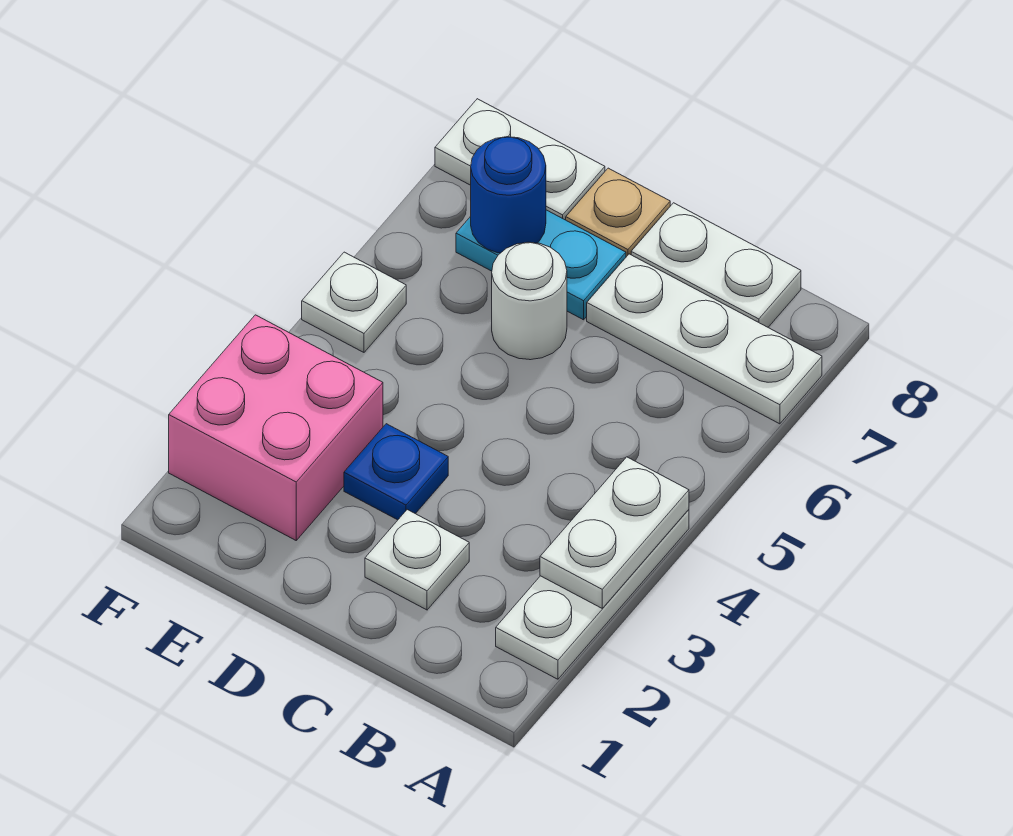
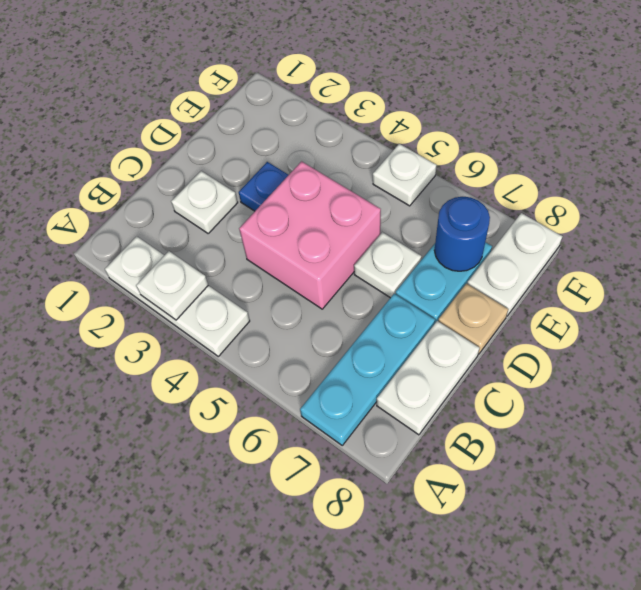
white 1x2 plate [540,457,689,608] -> white 1x1 plate [136,251,208,320]
white 1x3 plate [587,254,822,424] -> cyan 1x3 plate [300,294,435,445]
white 1x1 round brick [492,242,567,360] -> white 1x1 plate [354,232,422,298]
pink 2x2 brick [169,315,383,540] -> pink 2x2 brick moved to [239,161,381,309]

